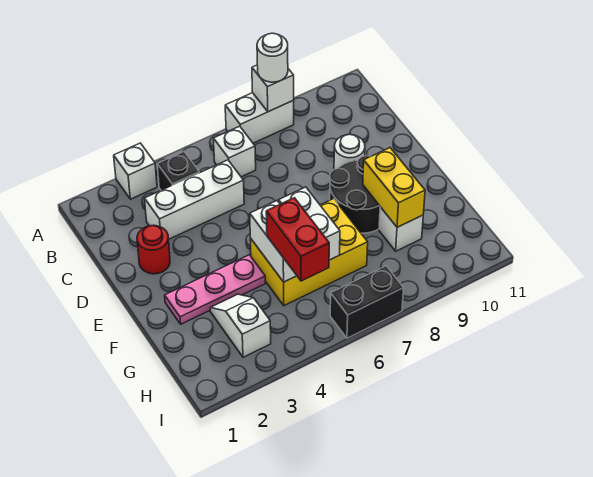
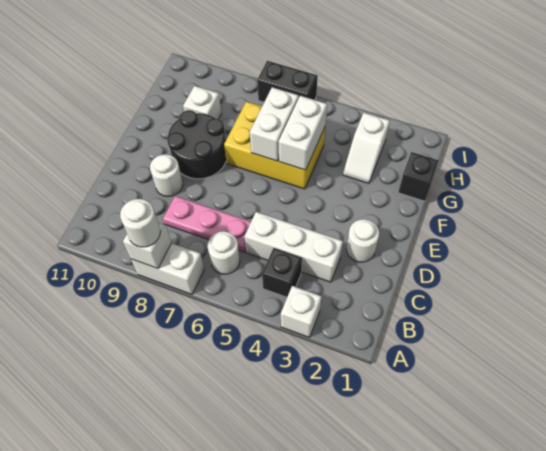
white 1x1 brick [213,126,256,177] -> white 1x1 round brick [208,231,240,274]
red 1x1 round brick [137,225,170,274] -> white 1x1 round brick [346,219,379,262]
pink 1x3 plate [165,255,266,324] -> pink 1x3 plate moved to [163,196,251,252]
yellow 1x2 brick [363,148,425,227] -> none
none -> black 1x1 brick [398,152,439,201]
red 1x2 brick [266,198,329,281] -> none

